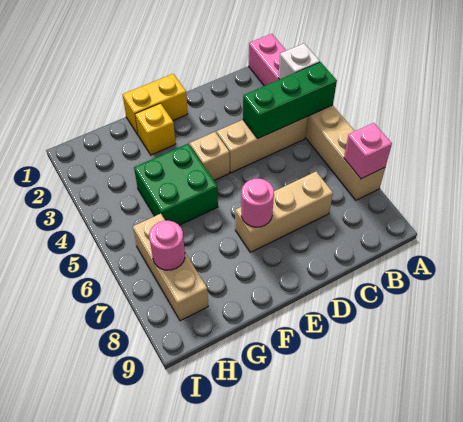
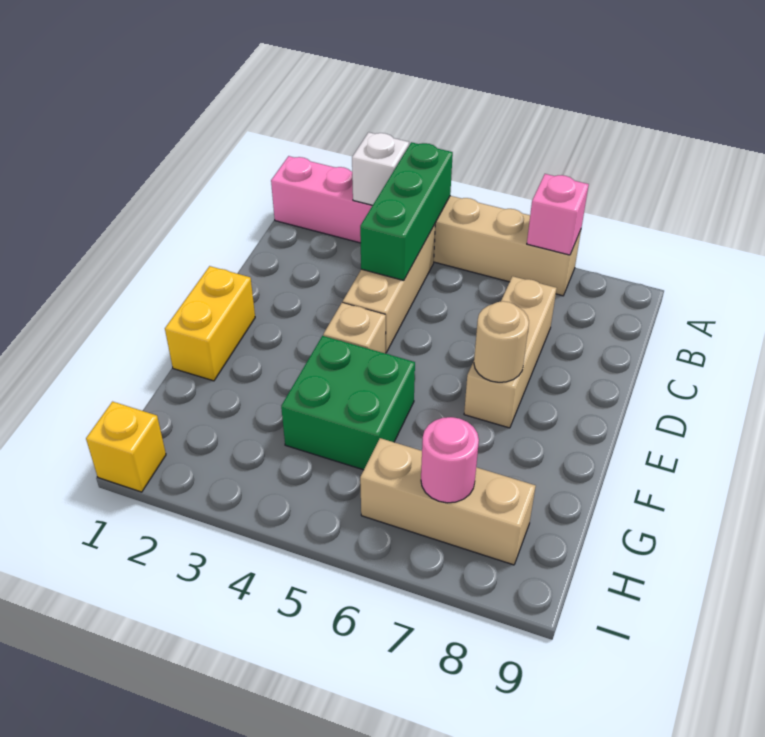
pink 1x1 round brick [241,179,274,227] -> tan 1x1 round brick [474,301,529,382]
yellow 1x1 brick [135,103,176,155] -> yellow 1x1 brick moved to [86,402,166,492]

